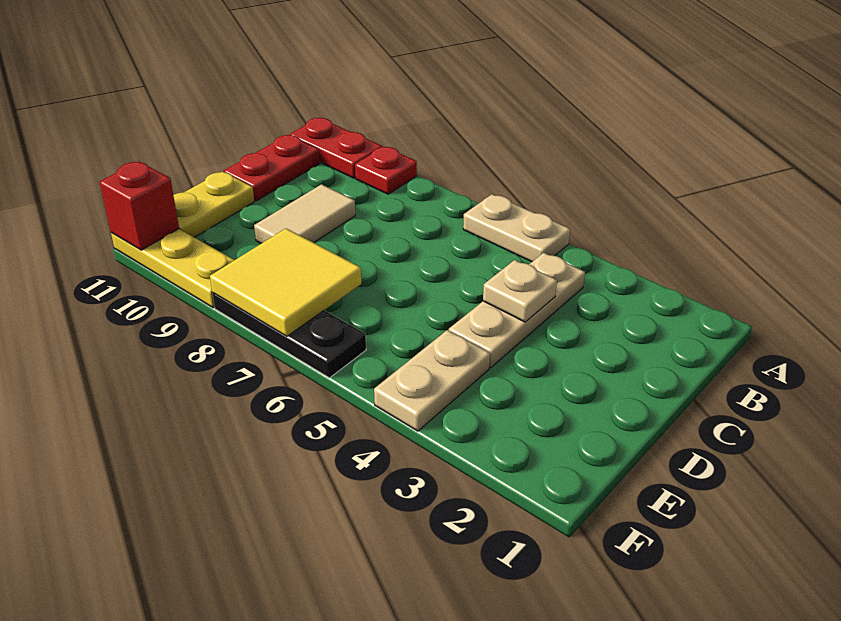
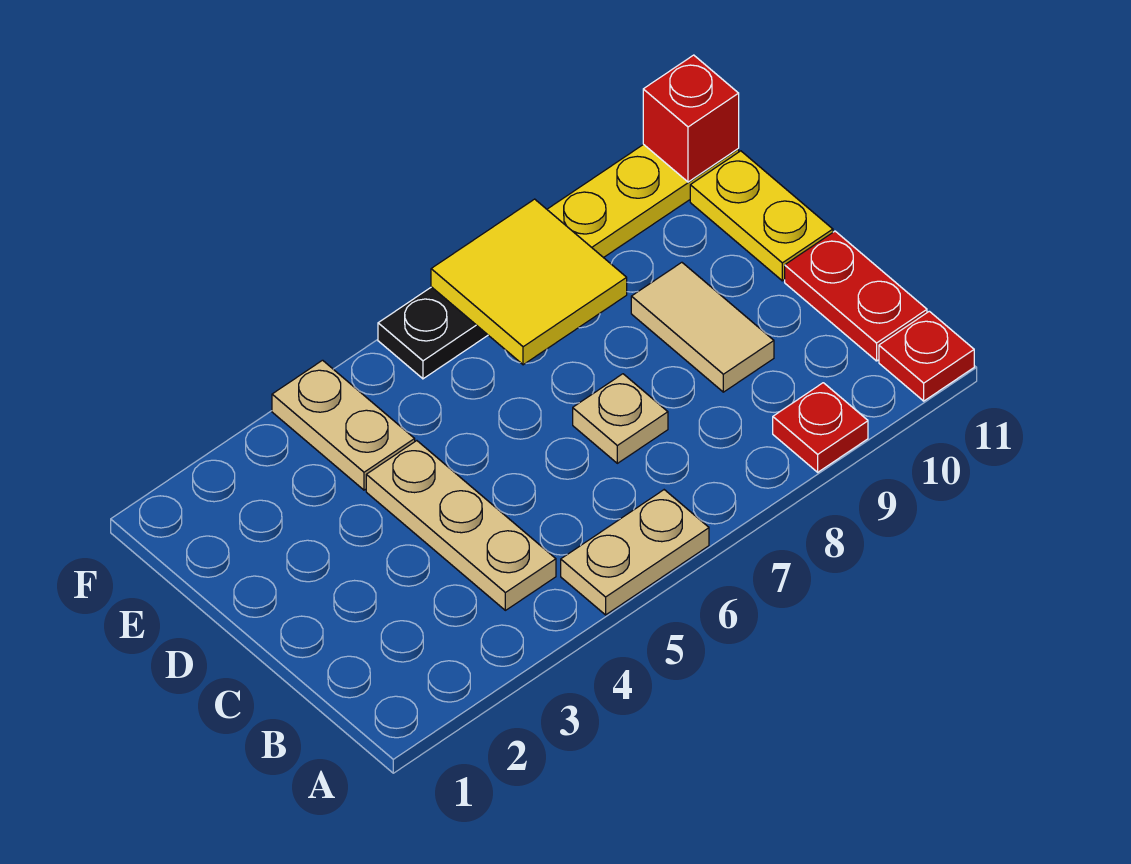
red 1x2 plate [290,118,382,178] -> red 1x1 plate [879,311,974,401]
tan 1x1 plate [483,260,557,322] -> tan 1x1 plate moved to [573,374,668,463]

